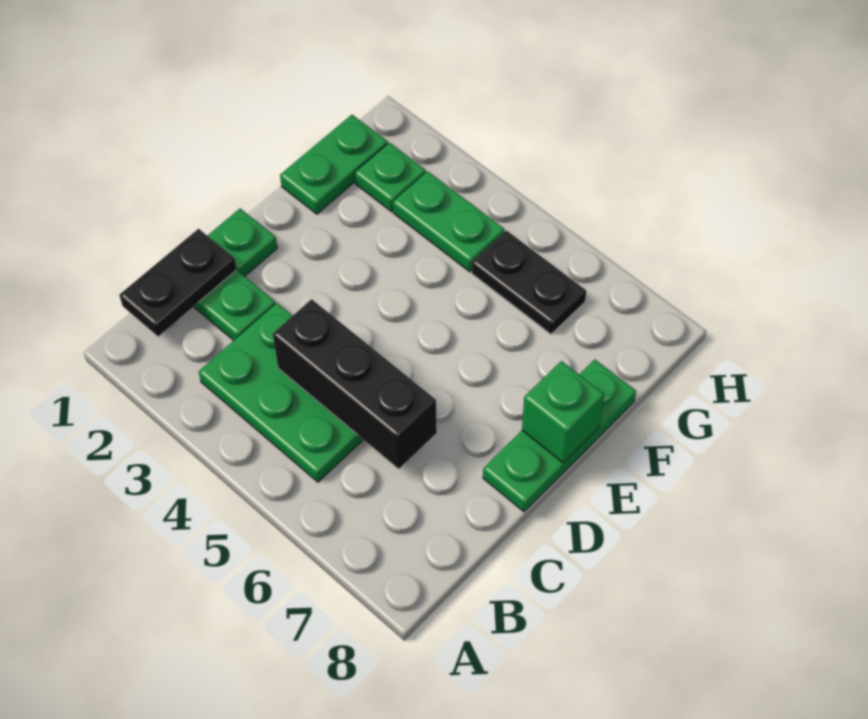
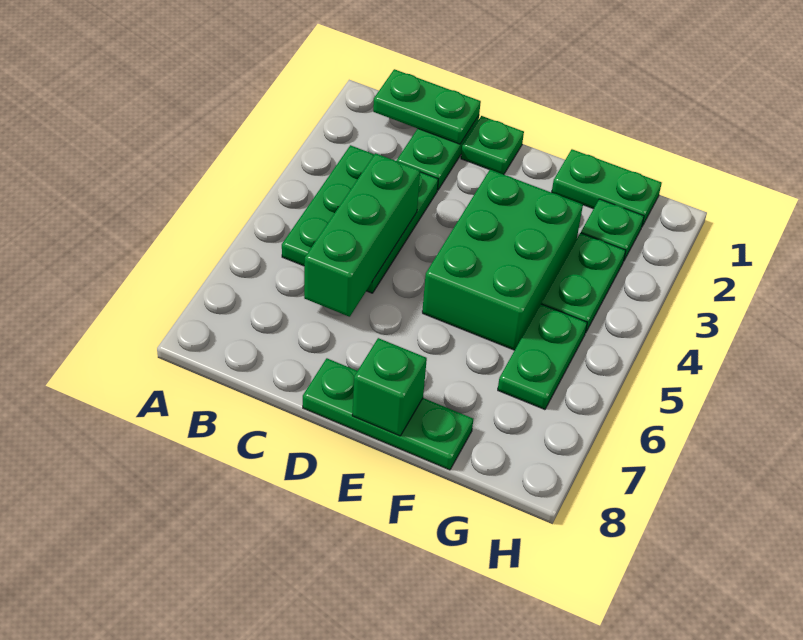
black 1x2 plate [119,229,237,337] -> green 1x2 plate [373,69,481,144]
black 1x3 brick [273,299,437,469] -> green 1x3 brick [304,153,420,317]
none -> green 2x3 brick [422,170,583,350]
black 1x2 plate [472,231,586,334] -> green 1x2 plate [498,304,587,410]

